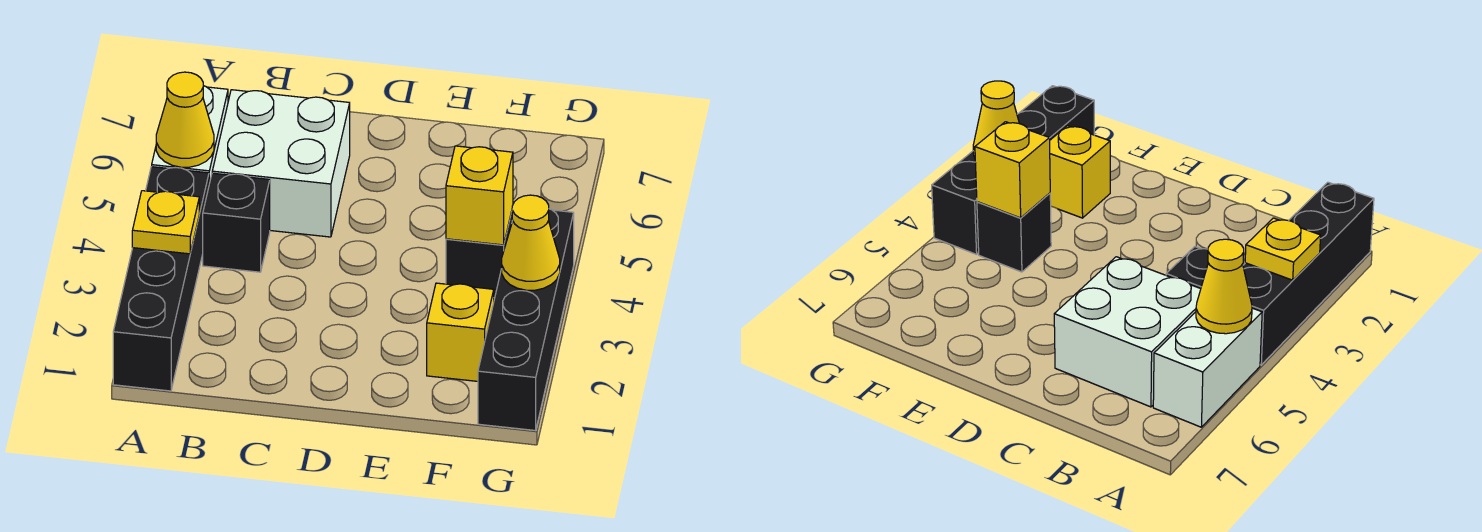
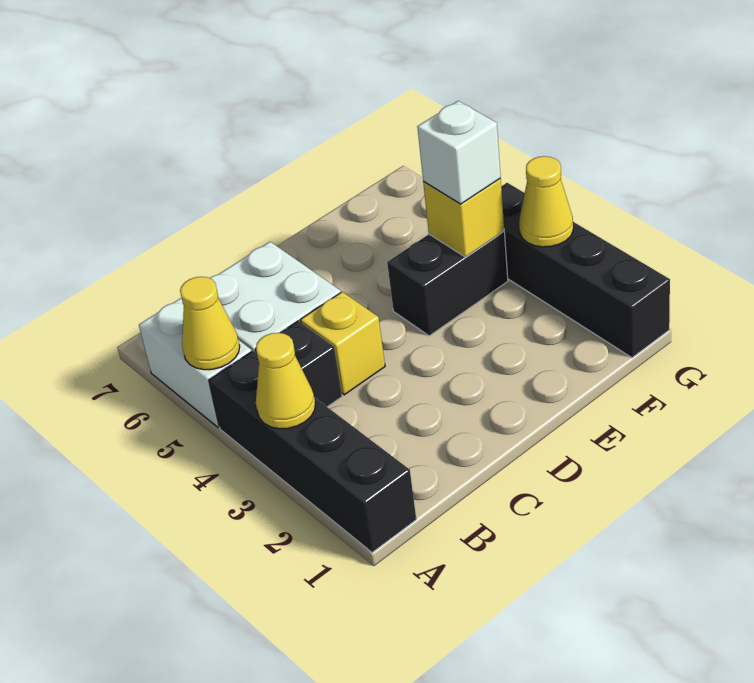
yellow 1x1 plate [132,191,199,254] -> yellow 1x1 cone [256,333,315,429]
yellow 1x1 brick [427,283,494,381] -> yellow 1x1 brick moved to [301,292,385,395]
black 1x1 brick [446,211,513,298] -> black 1x2 brick [387,232,508,336]
none -> white 1x1 brick [417,101,501,204]

